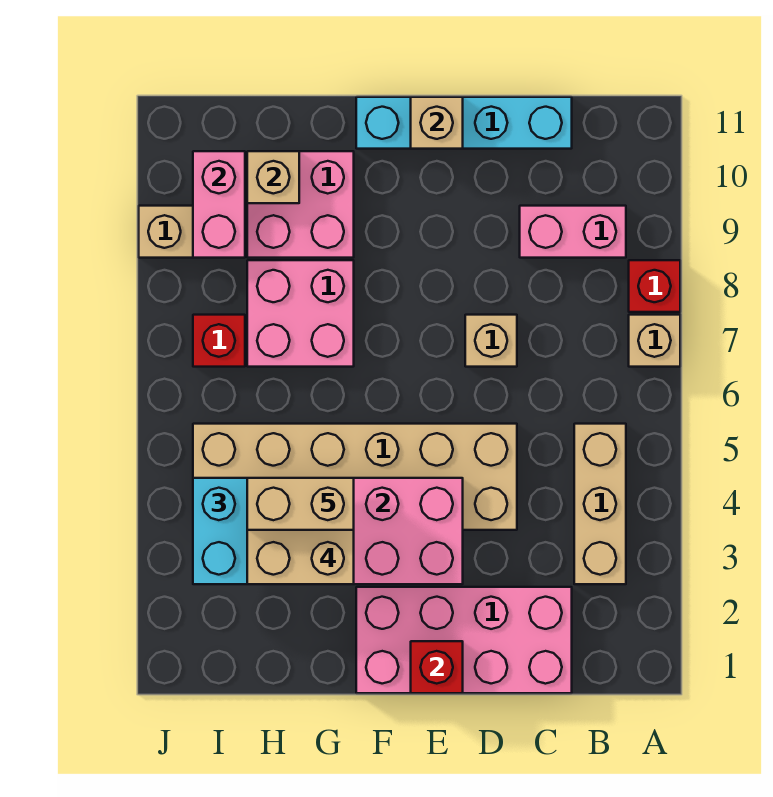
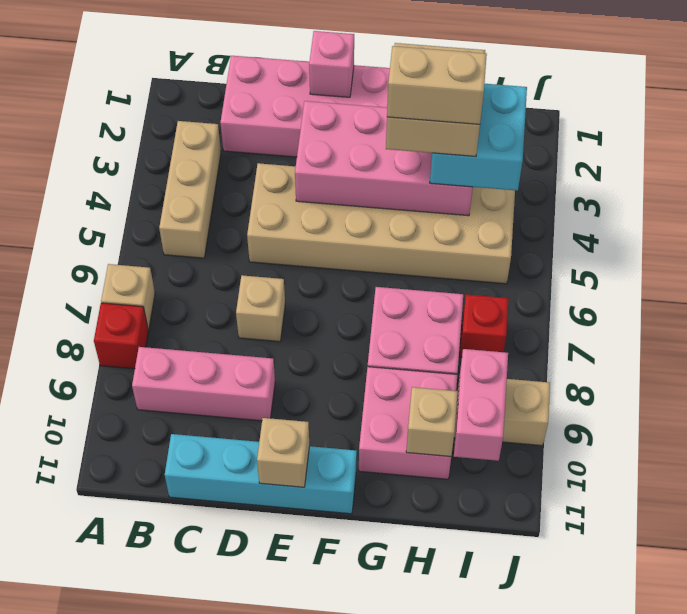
pink 1x2 brick [520,206,626,258] -> pink 1x3 brick [132,347,275,421]
red 1x1 brick [411,641,463,693] -> pink 1x1 brick [309,31,354,97]

